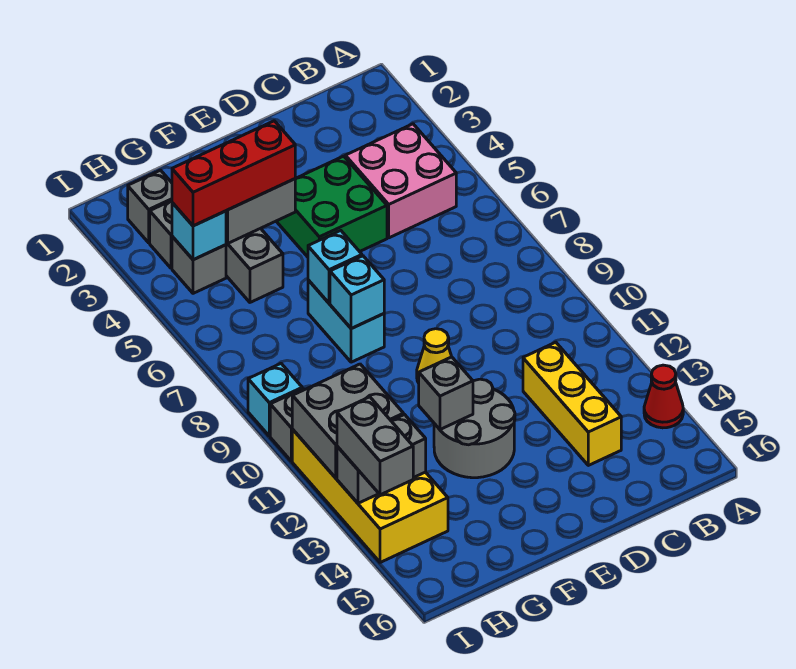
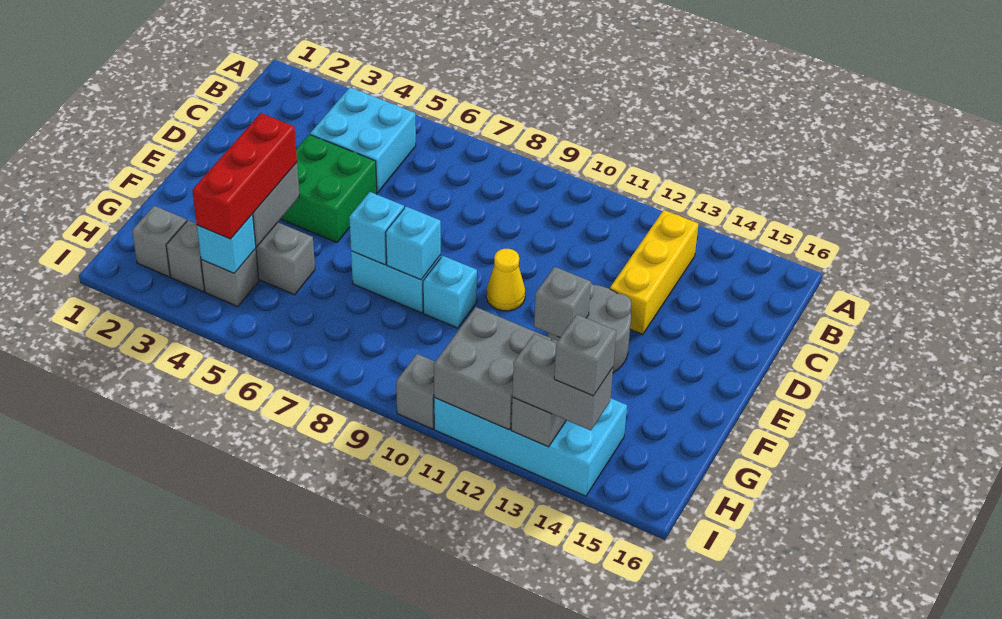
red 1x1 cone [644,365,683,428] -> none
pink 2x2 brick [345,124,456,238] -> cyan 2x2 brick [310,88,416,193]
yellow 1x3 brick [523,342,621,465] -> yellow 1x3 brick turned to [610,210,698,335]
yellow 2x4 brick [292,430,448,562] -> cyan 2x4 brick [434,398,627,496]
cyan 1x1 brick [248,364,302,436] -> cyan 1x1 brick moved to [423,256,477,328]
none -> grey 1x1 brick [554,314,616,396]

